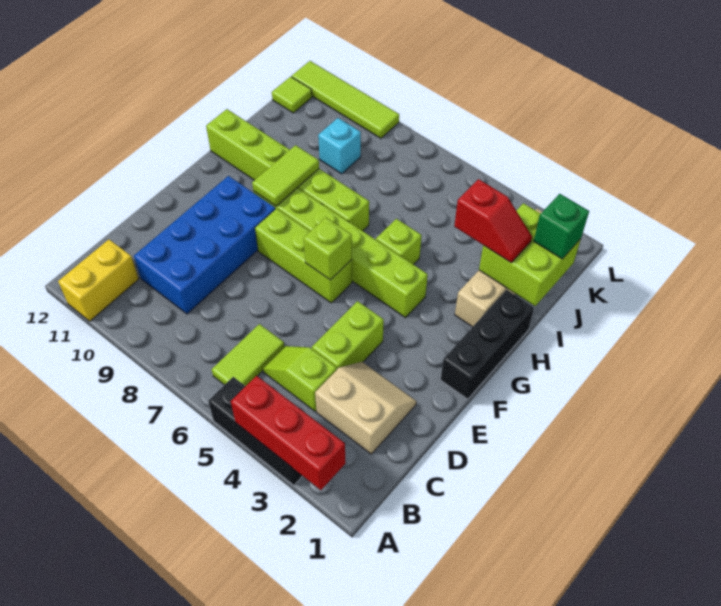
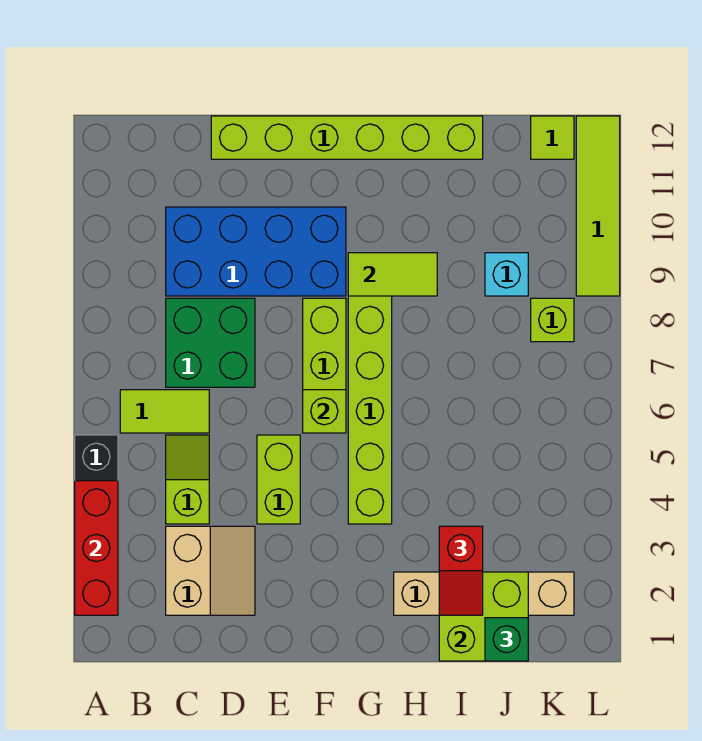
yellow 1x2 brick [58,240,139,321] -> none
none -> green 2x2 brick [166,298,255,387]
lime 1x2 brick [312,301,384,369] -> lime 1x2 brick turned to [257,435,300,524]
black 1x3 brick [441,290,534,399] -> none
lime 1x1 brick [376,219,422,265] -> lime 1x1 brick moved to [531,298,574,342]
lime 1x6 brick [206,109,369,231] -> lime 1x6 brick turned to [211,116,483,159]

